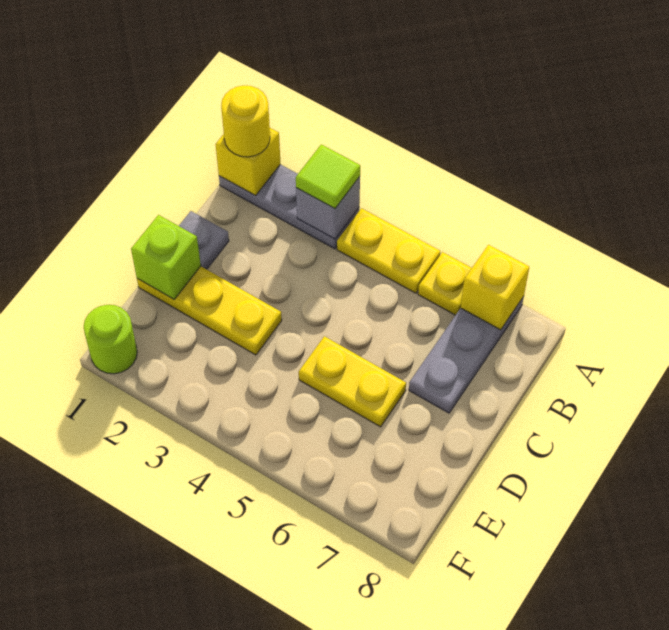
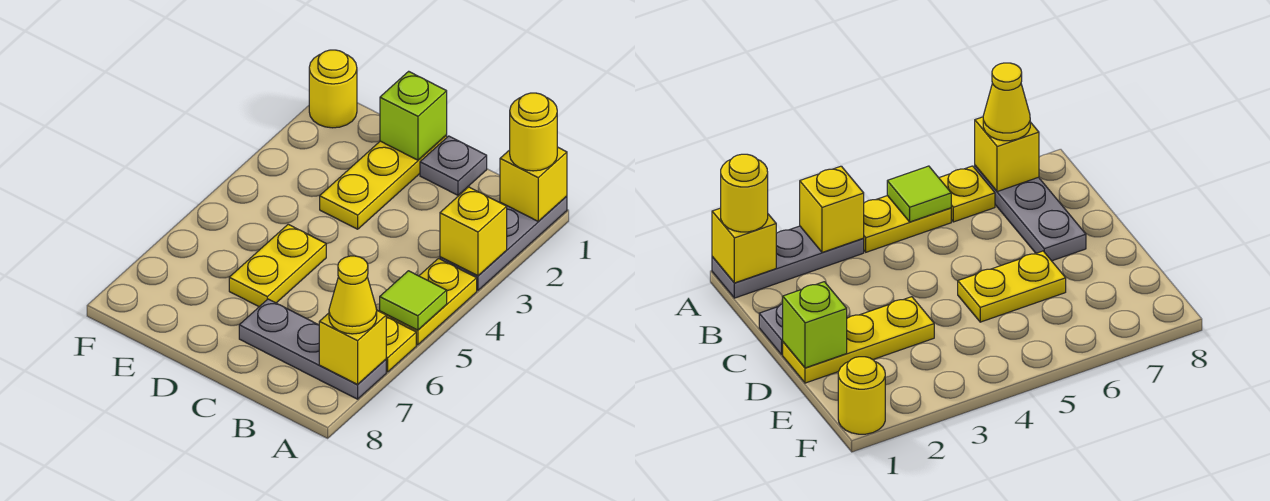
grey 1x1 brick [296,177,360,239] -> yellow 1x1 brick [440,187,507,276]
lime 1x1 tile [296,144,360,209] -> lime 1x1 tile moved to [380,271,447,330]
none -> yellow 1x1 cone [329,256,377,334]
lime 1x1 round brick [84,305,137,374] -> yellow 1x1 round brick [309,50,357,128]

